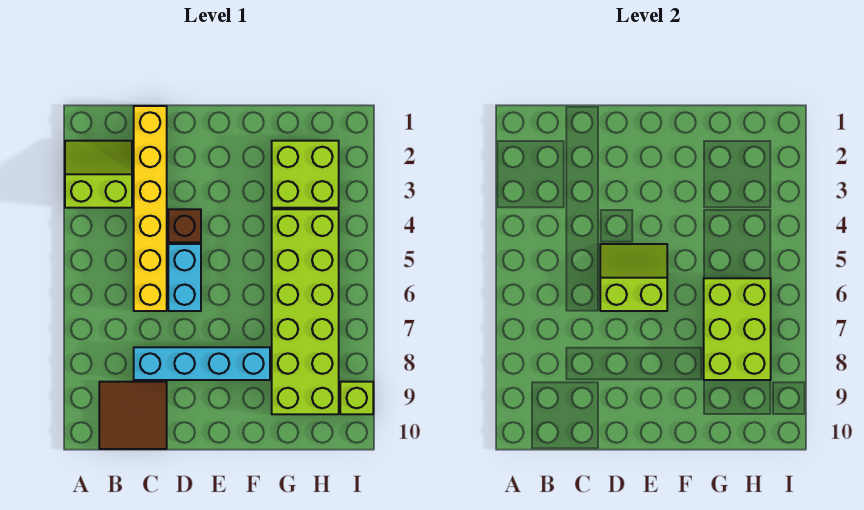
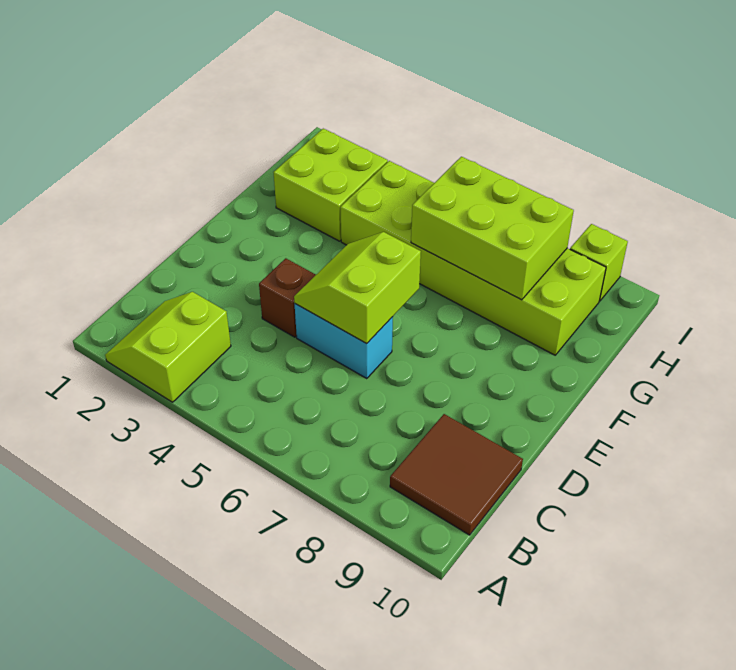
yellow 1x6 brick [134,106,167,311] -> none
cyan 1x4 brick [134,347,270,380] -> none

